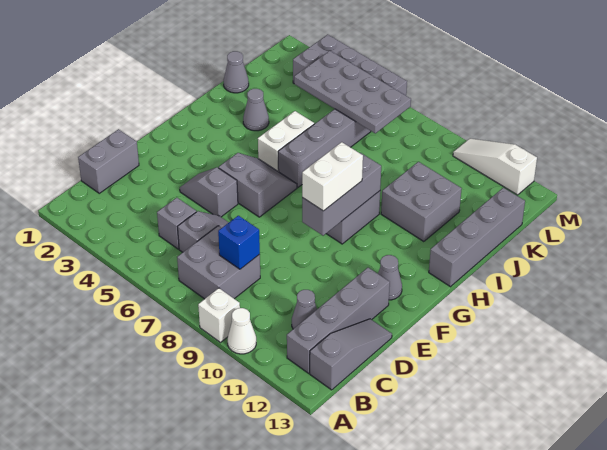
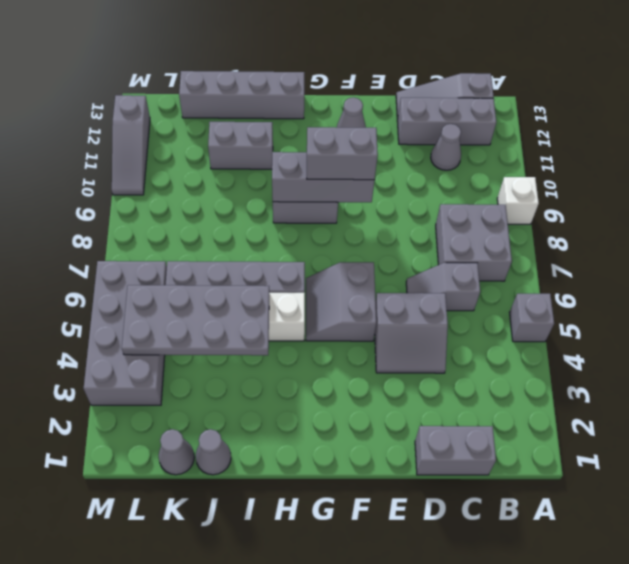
white 1x1 cone [228,308,256,354] -> none
grey 1x4 brick [287,268,390,373] -> grey 1x3 brick [397,98,496,145]
grey 1x1 brick [157,198,196,249] -> grey 1x1 brick moved to [510,294,554,342]
blue 1x1 brick [218,216,260,269] -> none
grey 1x2 slope [180,167,238,217] -> grey 2x2 slope [375,293,448,373]
white 1x2 brick [302,142,363,211] -> grey 1x2 brick [307,127,378,180]
grey 1x1 cone [243,89,269,131] -> grey 1x1 cone moved to [159,429,194,475]
grey 2x2 brick [381,162,462,242] -> grey 1x2 brick [208,122,273,169]
grey 2x4 plate [294,51,411,133] -> grey 2x4 plate turned to [122,285,269,355]
white 1x3 slope [453,139,537,195] -> grey 1x3 slope [112,95,150,195]

